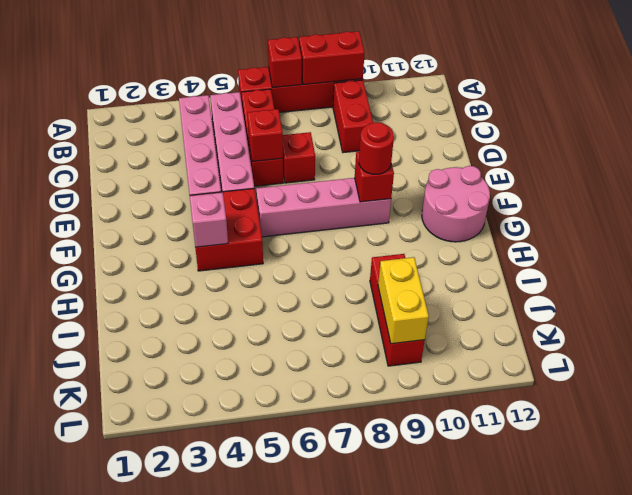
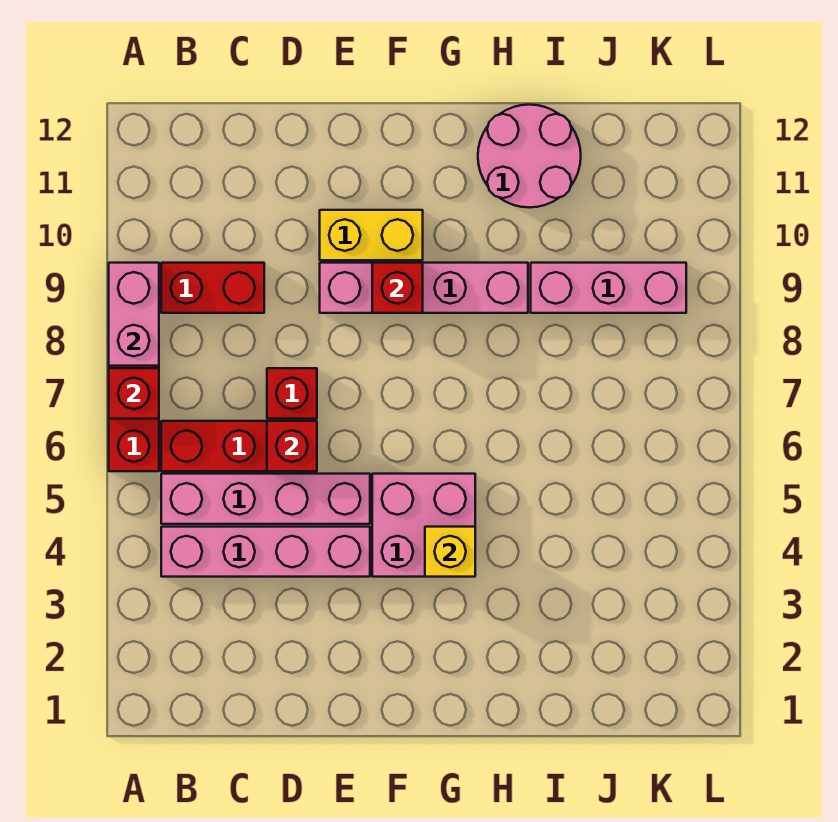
red 1x2 brick [299,31,365,85] -> pink 1x2 brick [109,263,159,366]
red 2x2 brick [190,188,263,271] -> pink 2x2 brick [372,474,475,577]
pink 1x4 brick [256,178,391,237] -> pink 1x4 brick turned to [320,263,528,313]
red 1x1 round brick [359,122,394,174] -> none
pink 2x2 round brick [422,166,490,242] -> pink 2x2 round brick moved to [478,105,581,208]
pink 1x1 brick [190,193,228,247] -> yellow 1x1 brick [425,527,475,577]
red 1x3 brick [370,254,425,366] -> pink 1x3 brick [531,263,686,313]
yellow 1x2 brick [378,257,429,344] -> yellow 1x2 brick moved to [320,210,423,260]

